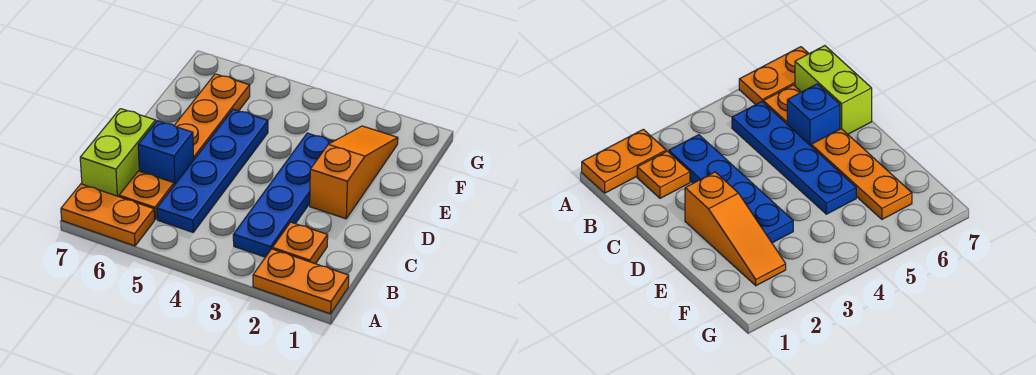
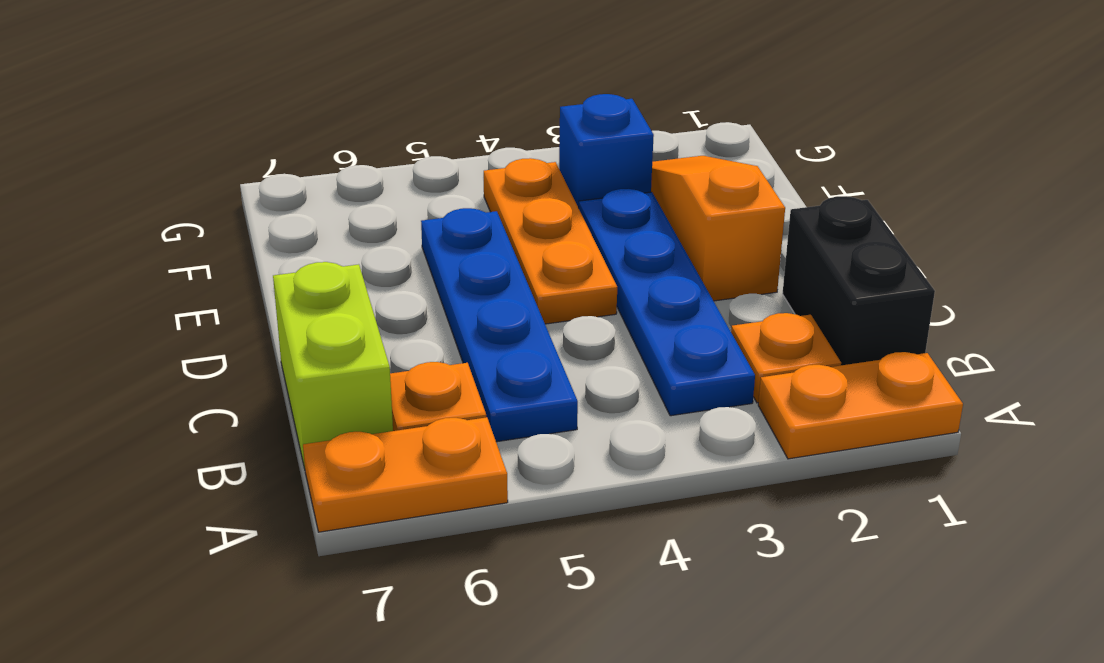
none -> black 1x2 brick [782,196,935,365]
blue 1x1 brick [138,121,194,185] -> blue 1x1 brick moved to [559,94,654,208]
orange 1x3 plate [174,74,250,159] -> orange 1x3 plate moved to [484,158,617,324]

